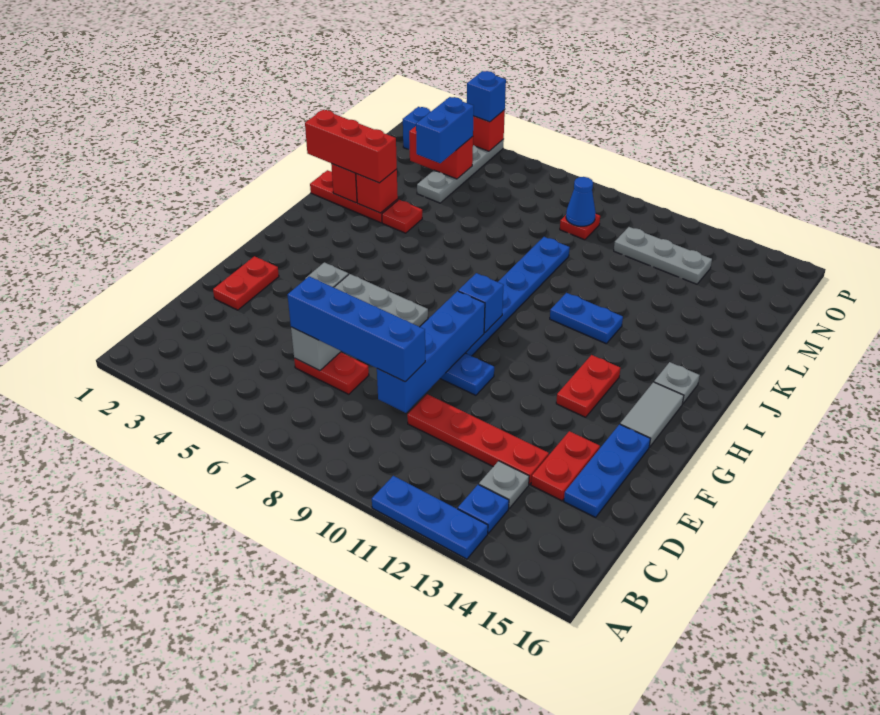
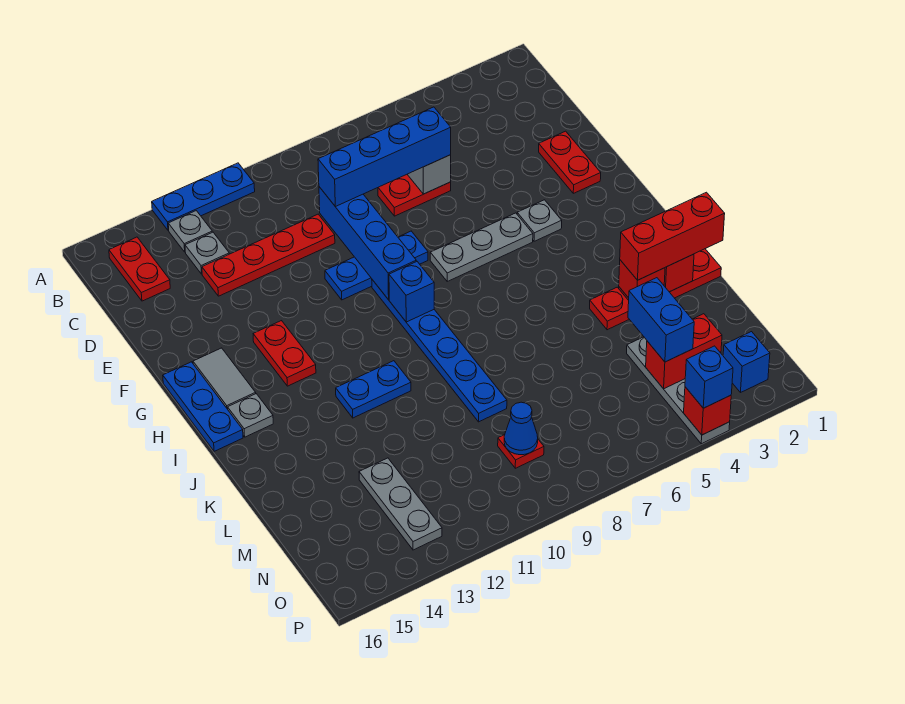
blue 1x1 plate [458,485,509,533] -> grey 1x1 plate [168,211,212,252]
red 1x2 plate [531,431,600,501] -> red 1x2 plate moved to [109,237,170,301]
blue 1x3 plate [564,424,650,517] -> blue 1x3 plate moved to [163,362,243,451]
grey 1x3 plate [614,227,712,284] -> grey 1x3 plate turned to [359,458,442,550]

